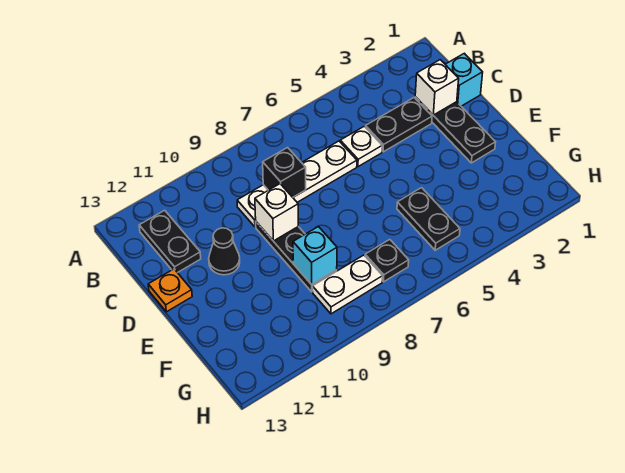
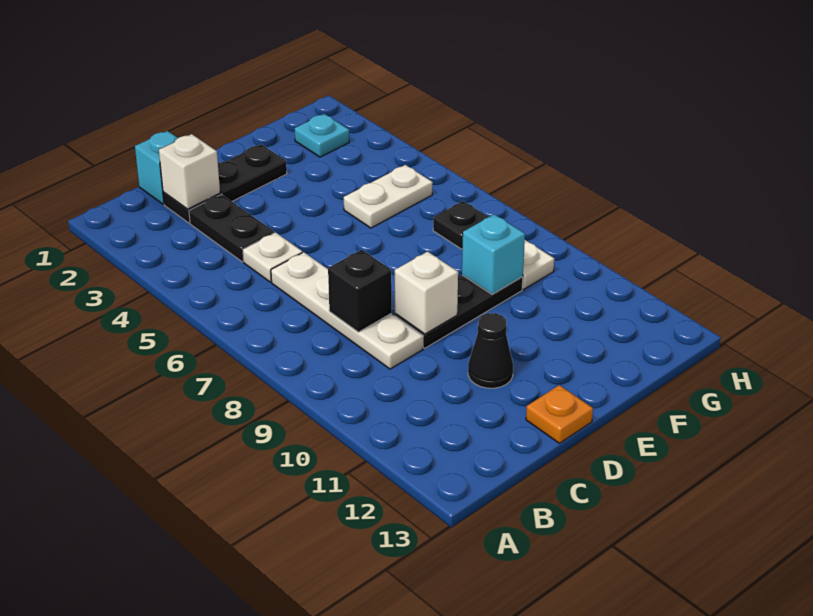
black 1x2 plate [139,210,201,273] -> none
black 1x2 plate [397,188,460,250] -> white 1x2 plate [344,165,433,228]
none -> cyan 1x1 plate [295,114,349,157]

